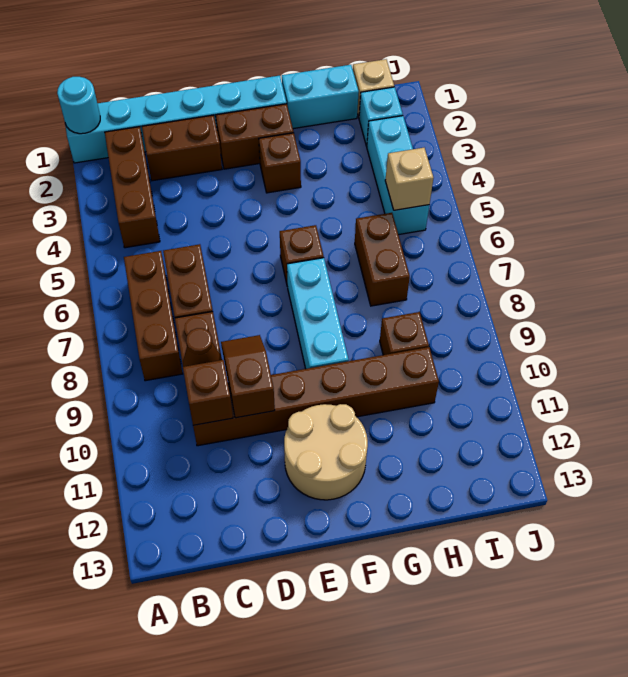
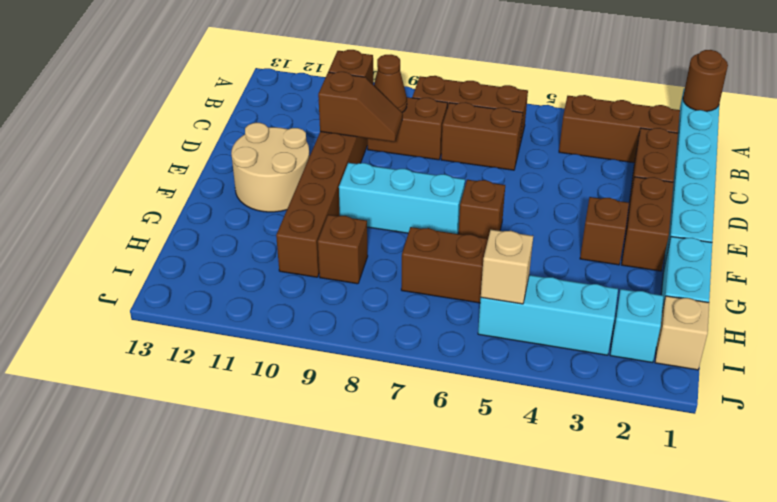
cyan 1x1 round brick [57,77,100,134] -> brown 1x1 round brick [683,50,728,111]

